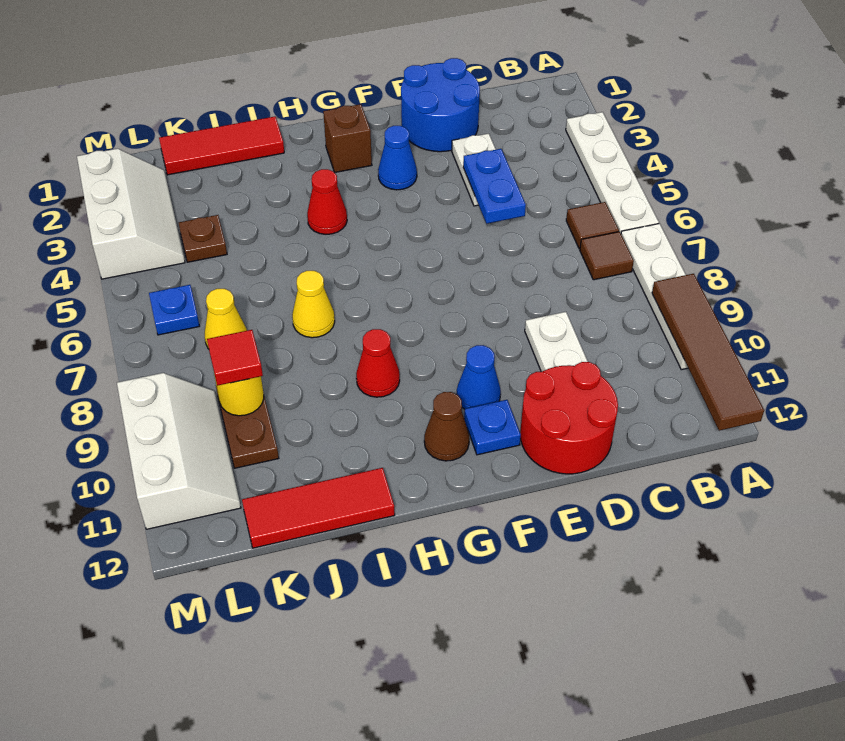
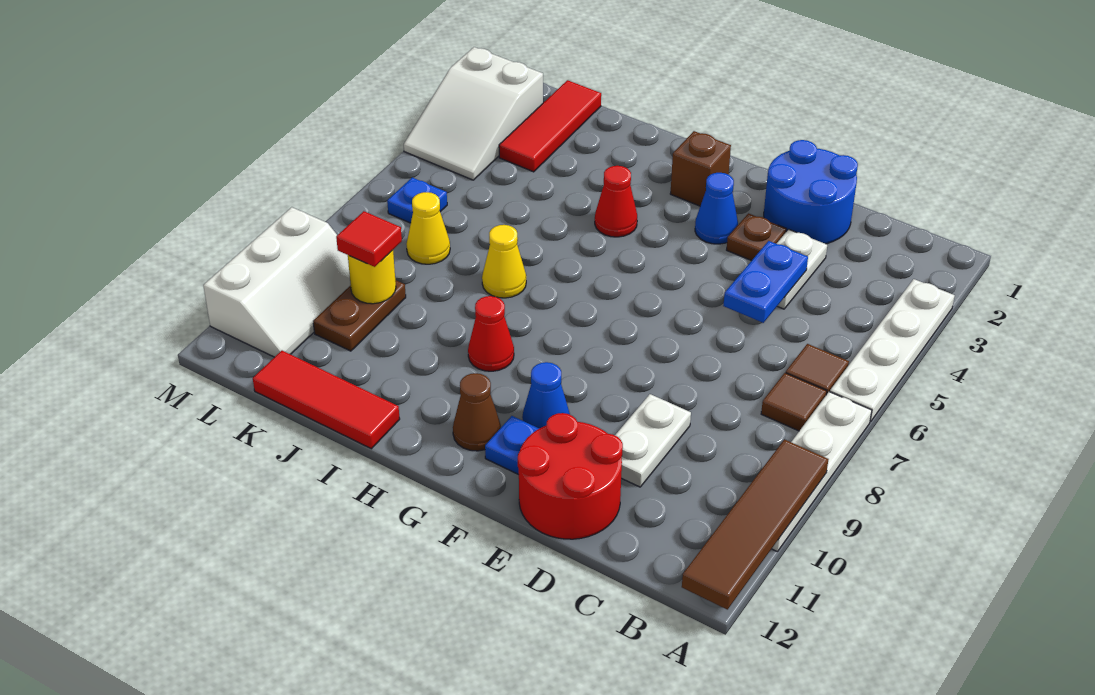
red 1x3 tile [159,117,284,175] -> red 1x3 tile turned to [499,80,601,172]
brown 1x1 plate [179,215,227,262] -> brown 1x1 plate moved to [727,213,786,261]
white 2x3 slope [77,149,185,279] -> white 2x3 slope turned to [404,47,543,180]

